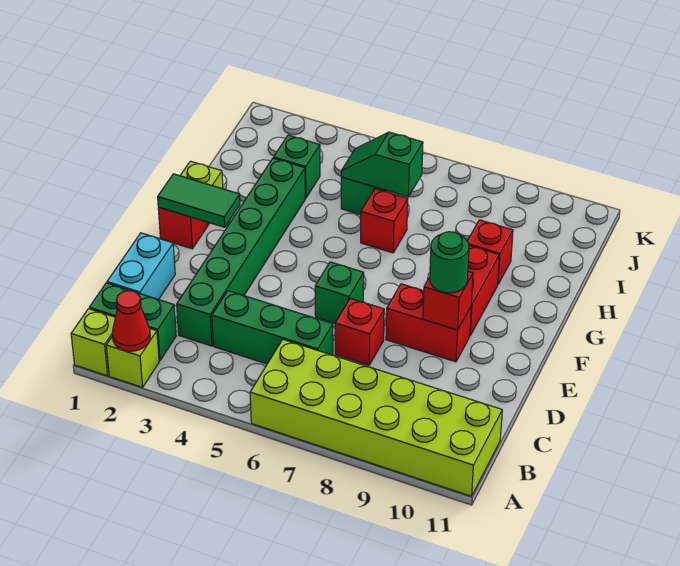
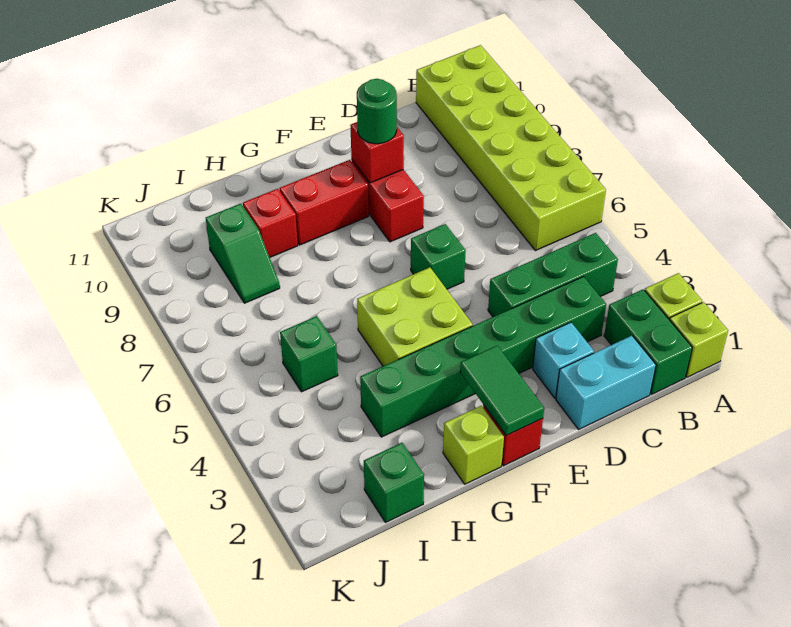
red 1x1 cone [113,291,150,351] -> none
green 1x3 brick [212,291,333,364] -> green 1x3 brick turned to [488,233,618,317]
none -> cyan 1x1 brick [533,322,594,398]
red 1x1 brick [335,298,384,365] -> none
none -> lime 2x2 brick [357,267,473,366]
red 1x1 brick [361,189,408,253] -> none
green 1x1 brick [274,135,320,198] -> green 1x1 brick moved to [364,443,424,522]
green 1x2 slope [341,132,423,197] -> green 1x2 slope moved to [206,204,280,303]

